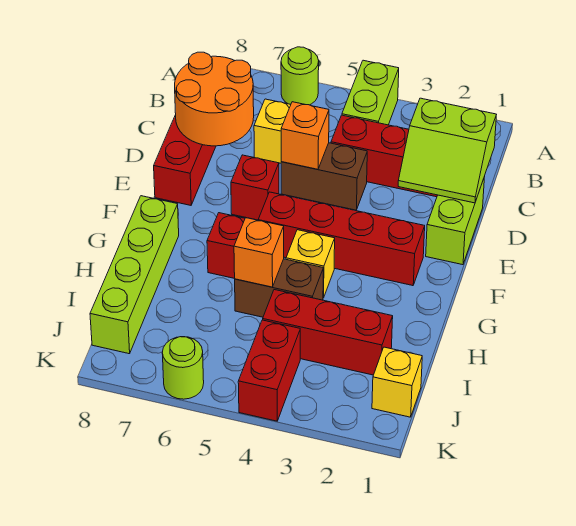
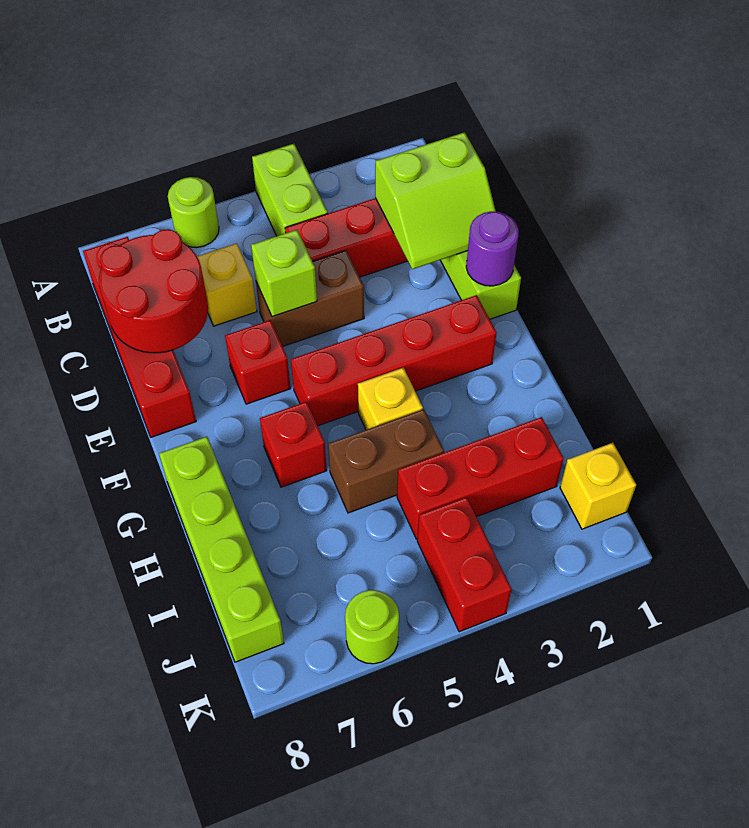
orange 2x2 round brick [175,52,254,146] -> red 2x2 round brick [99,229,208,353]
orange 1x1 brick [281,102,329,169] -> lime 1x1 brick [251,230,317,317]
none -> purple 1x1 round brick [466,211,519,286]
orange 1x1 brick [234,218,284,287] -> none

